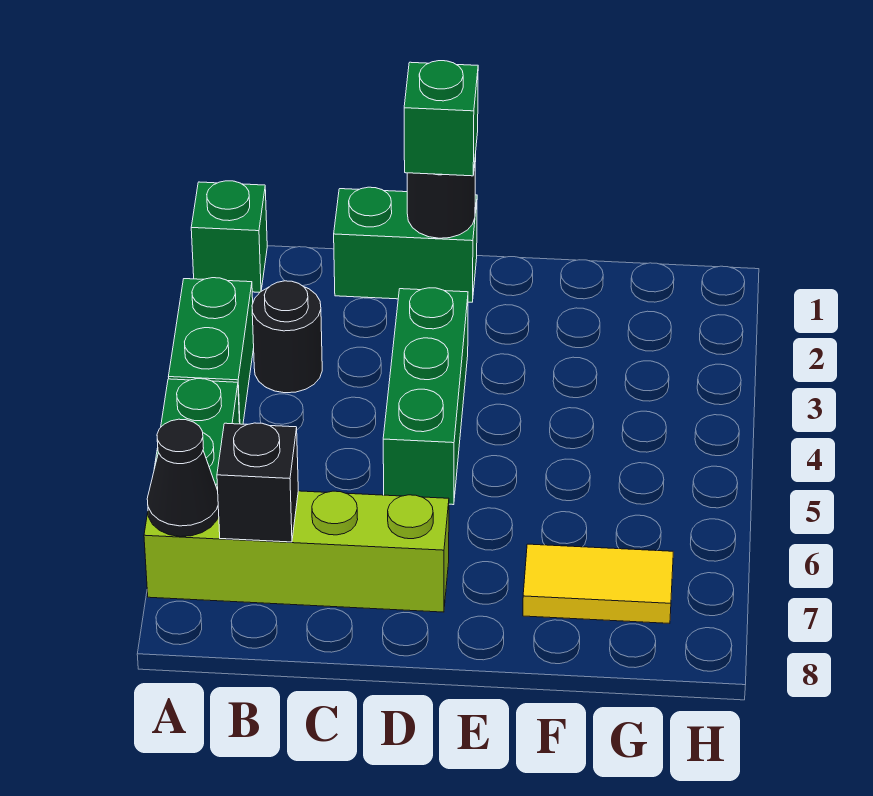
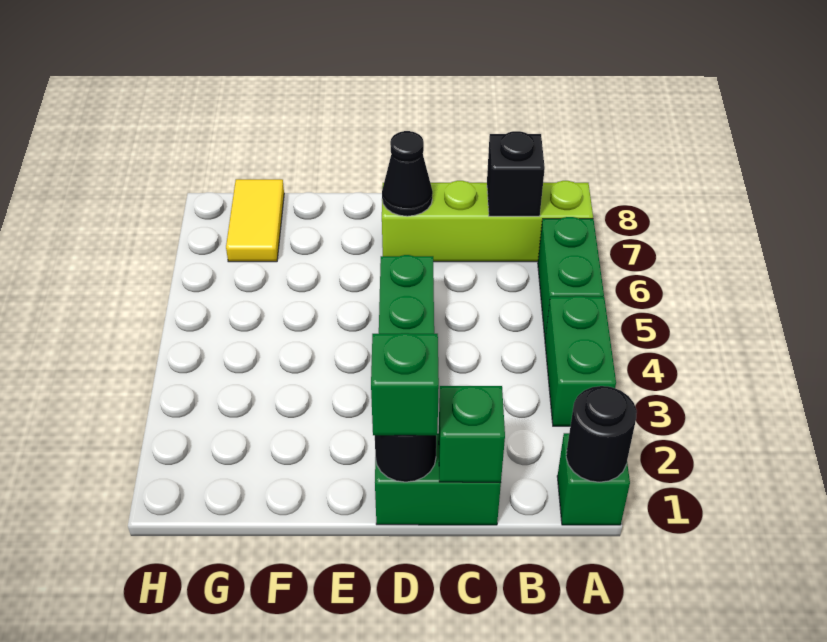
black 1x1 cone [147,419,219,537] -> black 1x1 cone moved to [382,131,433,216]
black 1x1 round brick [252,281,322,393] -> black 1x1 round brick moved to [566,386,637,482]
none -> green 1x1 brick [439,386,505,482]
yellow 1x2 tile [523,544,673,623] -> yellow 1x2 tile turned to [226,179,284,262]

